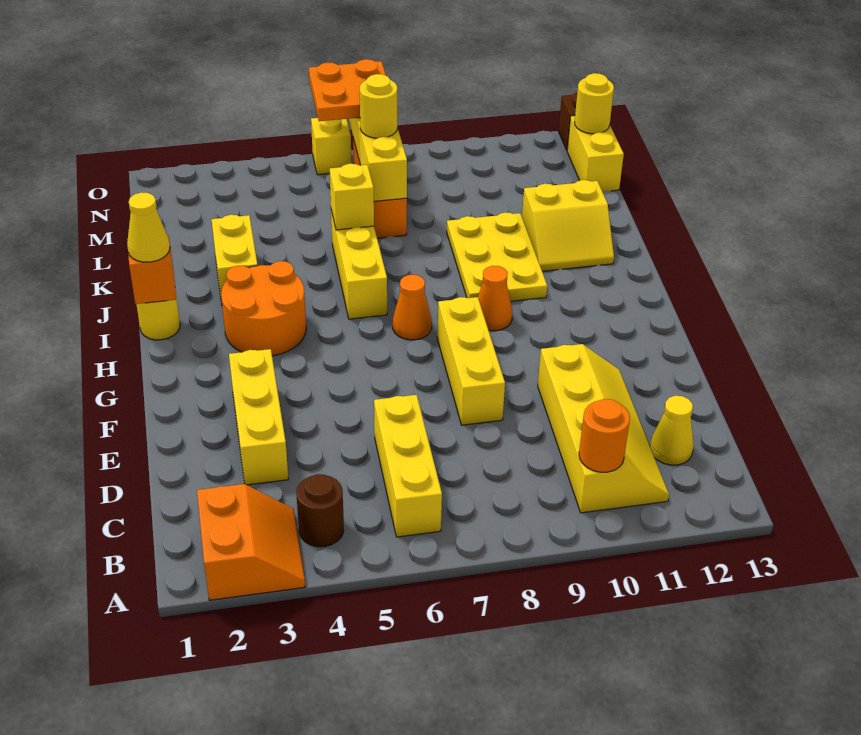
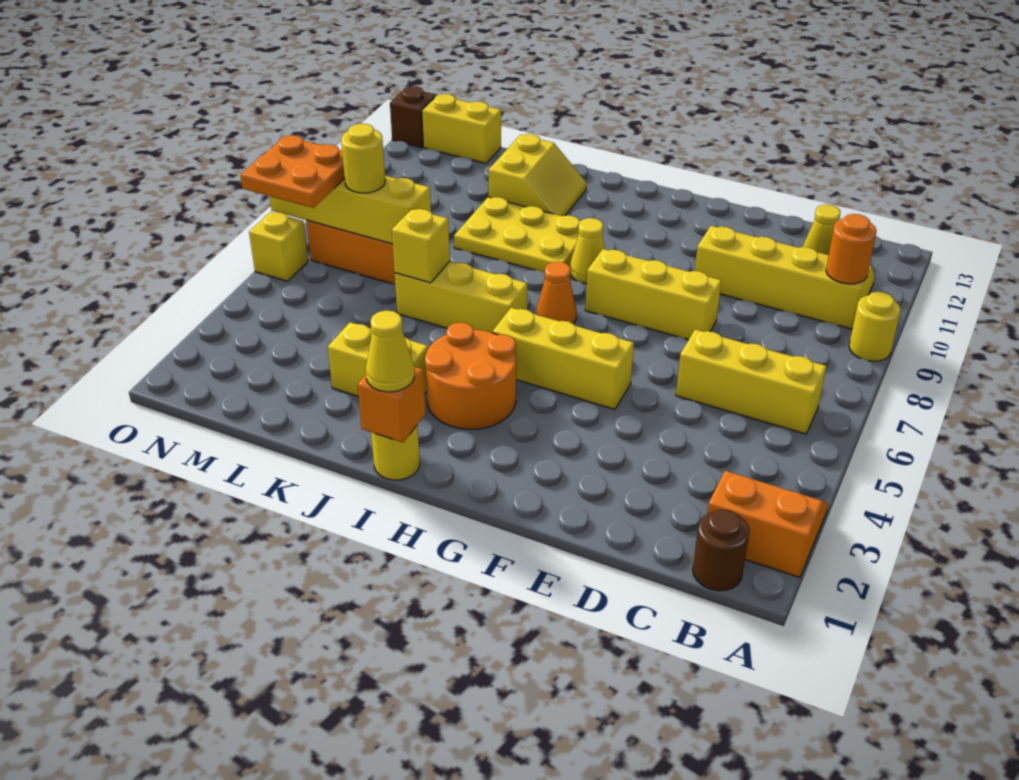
brown 1x1 round brick [297,474,344,547] -> brown 1x1 round brick moved to [693,510,750,591]
yellow 1x3 brick [229,349,288,485] -> yellow 1x3 brick moved to [492,308,634,410]
orange 1x1 cone [478,266,513,331] -> yellow 1x1 cone [570,218,605,284]
yellow 1x1 round brick [575,73,614,134] -> yellow 1x1 round brick moved to [849,292,901,361]

